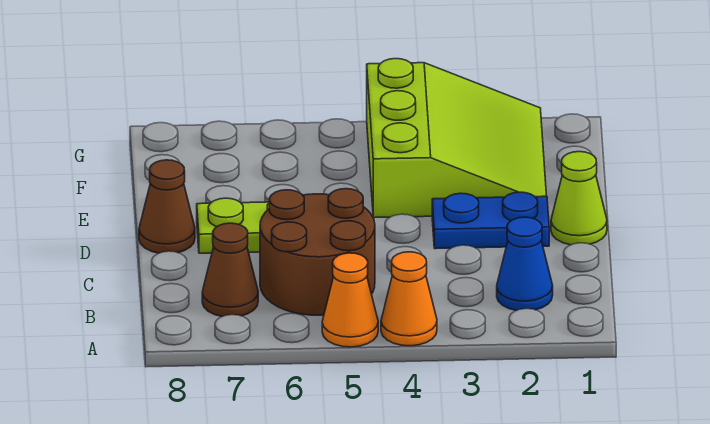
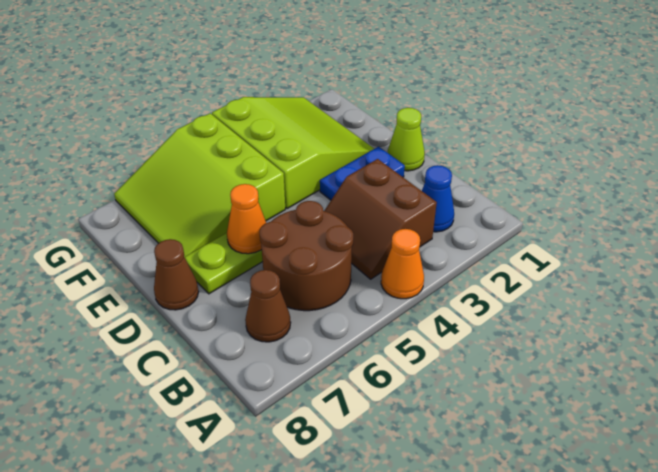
orange 1x1 cone [322,253,378,347] -> orange 1x1 cone moved to [227,184,266,254]
none -> brown 2x2 slope [325,159,437,279]
none -> lime 3x3 slope [114,113,285,257]

